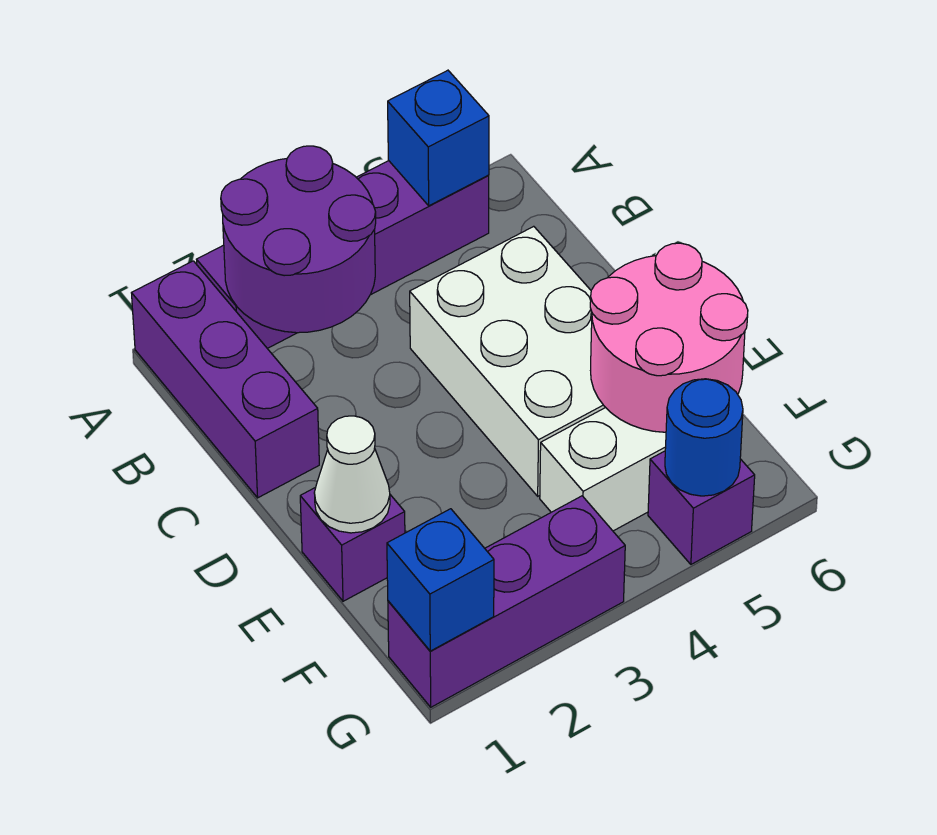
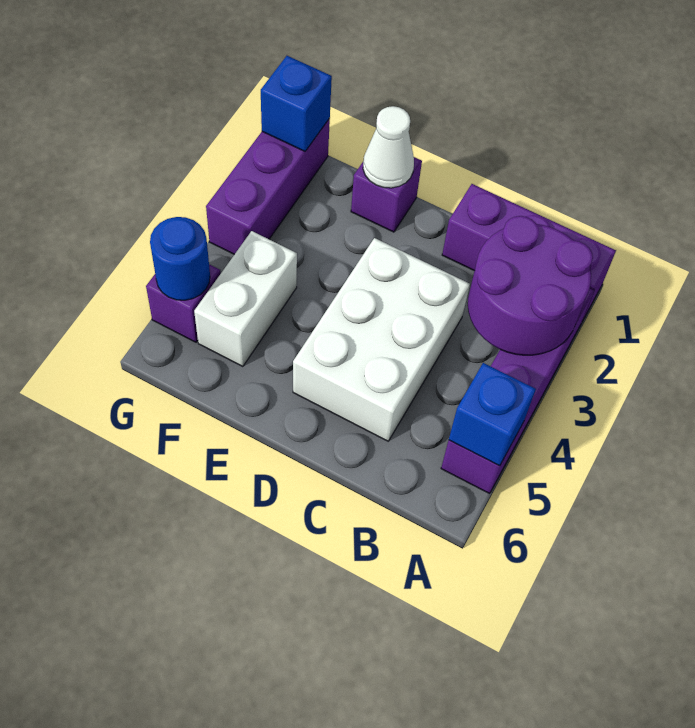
white 2x3 brick [410,226,606,496] -> white 2x3 brick turned to [293,238,470,441]
pink 2x2 round brick [590,243,748,432] -> none

